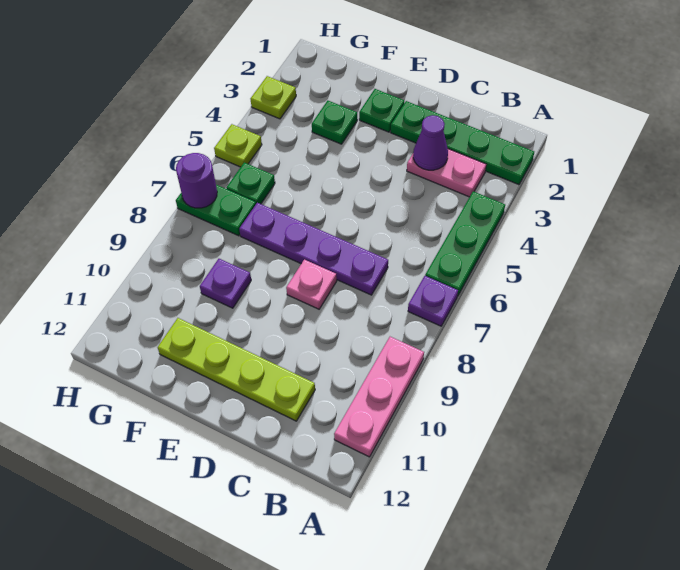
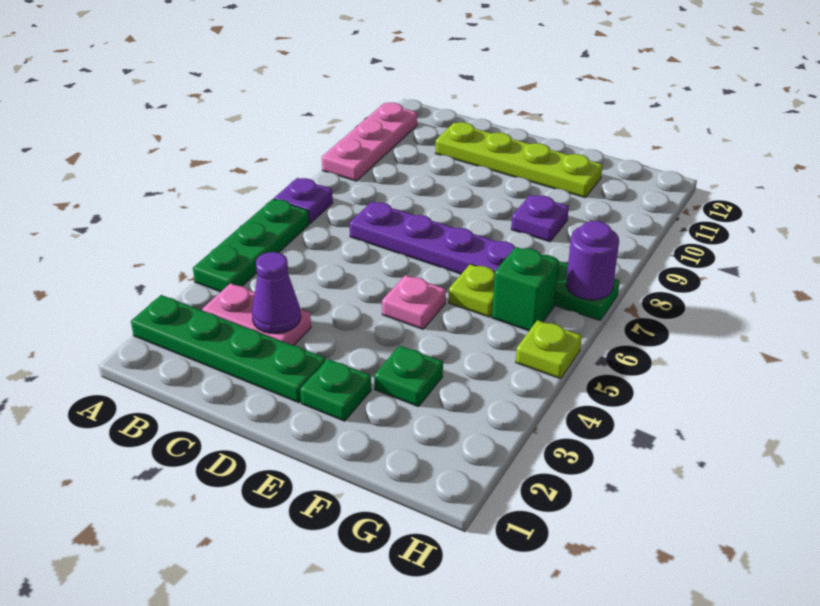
pink 1x1 plate [286,260,337,309] -> pink 1x1 plate moved to [382,275,446,329]
green 1x1 plate [226,163,275,204] -> green 1x1 brick [492,247,559,331]
lime 1x1 plate [251,76,296,119] -> lime 1x1 plate moved to [449,264,495,317]

